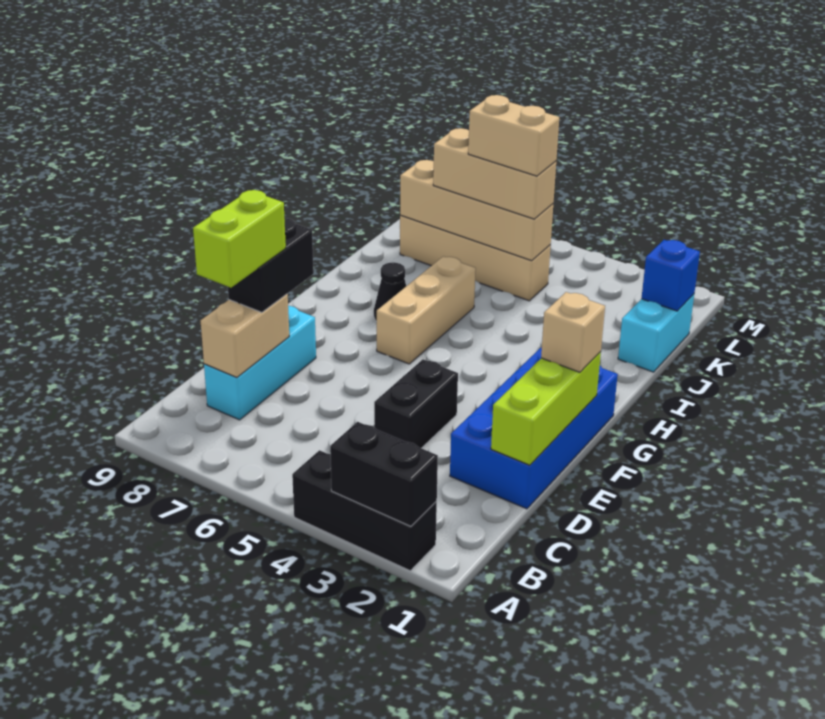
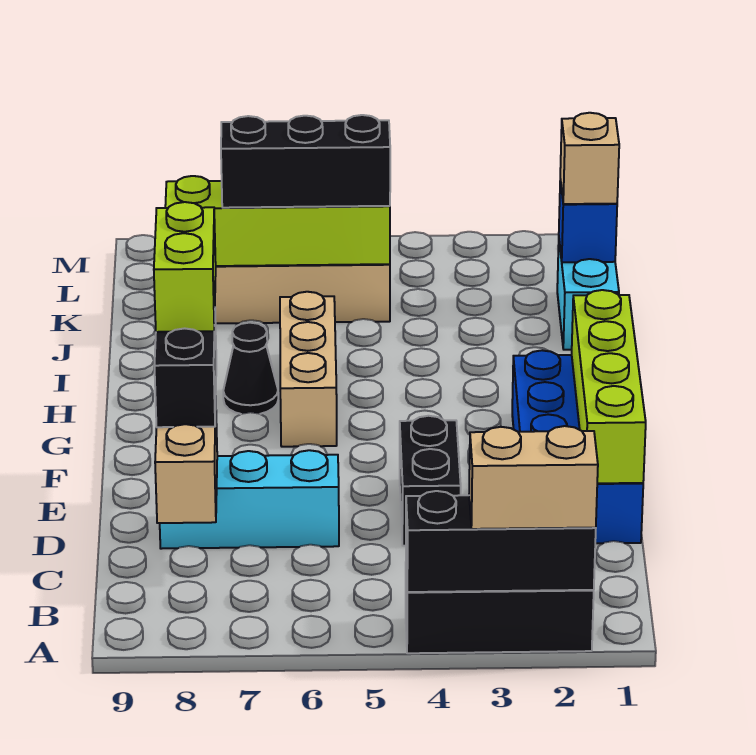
black 1x2 brick [330,422,438,526] -> black 1x3 brick [406,491,596,592]
cyan 1x3 brick [204,306,316,420] -> cyan 1x3 brick turned to [160,450,339,549]
lime 1x2 brick [193,190,286,288] -> lime 1x2 brick moved to [154,202,216,332]
lime 1x3 brick [491,352,601,465] -> lime 1x4 brick [572,290,646,483]
tan 1x1 brick [541,292,605,372] -> tan 1x1 brick moved to [560,113,619,204]
tan 1x4 brick [400,160,553,261] -> lime 1x4 brick [165,176,390,266]
tan 1x3 brick [433,128,556,219] -> black 1x3 brick [221,115,390,208]
tan 1x2 brick [468,95,559,176] -> tan 1x2 brick moved to [469,426,598,529]

